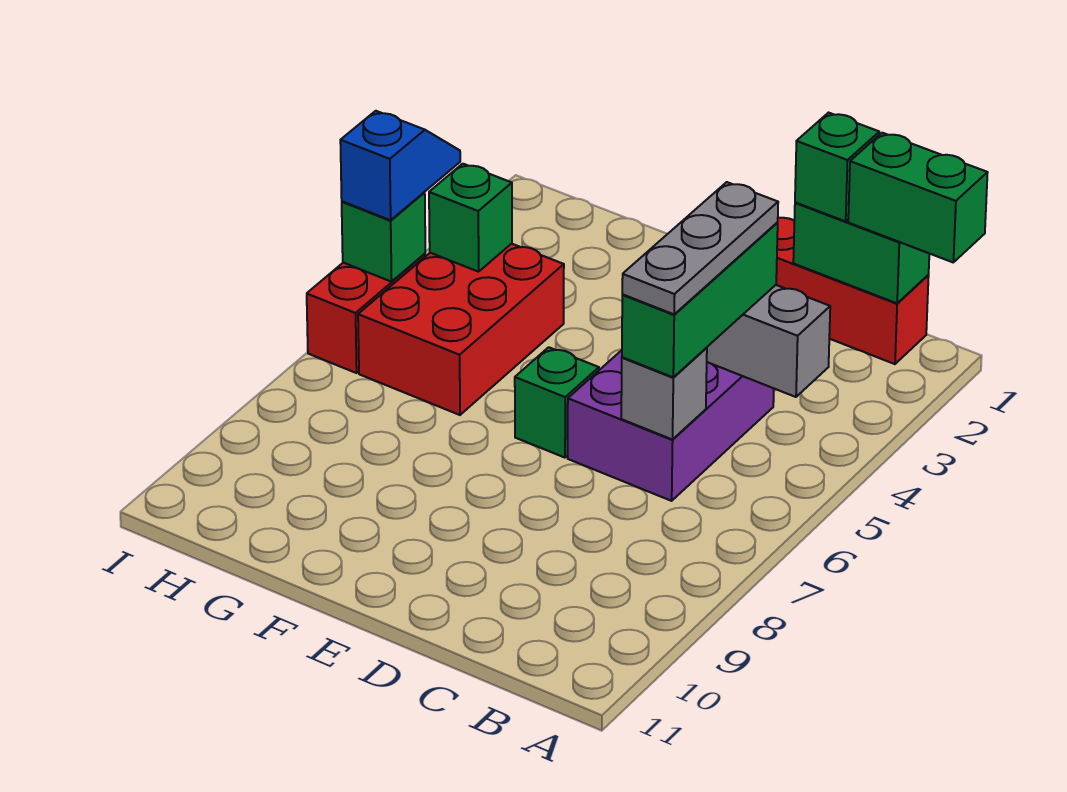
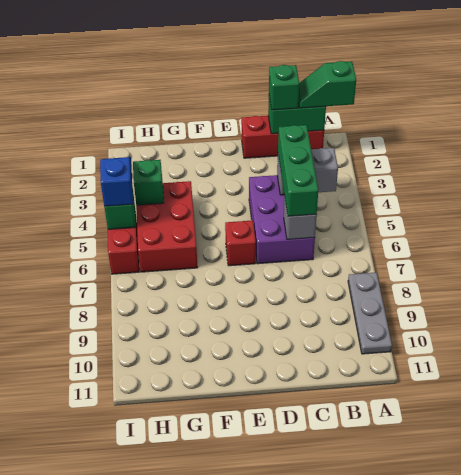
green 1x2 brick [848,133,988,262] -> green 1x2 slope [299,61,356,108]
grey 1x3 plate [622,182,778,314] -> grey 1x3 plate moved to [348,272,392,354]
green 1x1 brick [515,347,599,458] -> red 1x1 brick [225,220,256,266]

